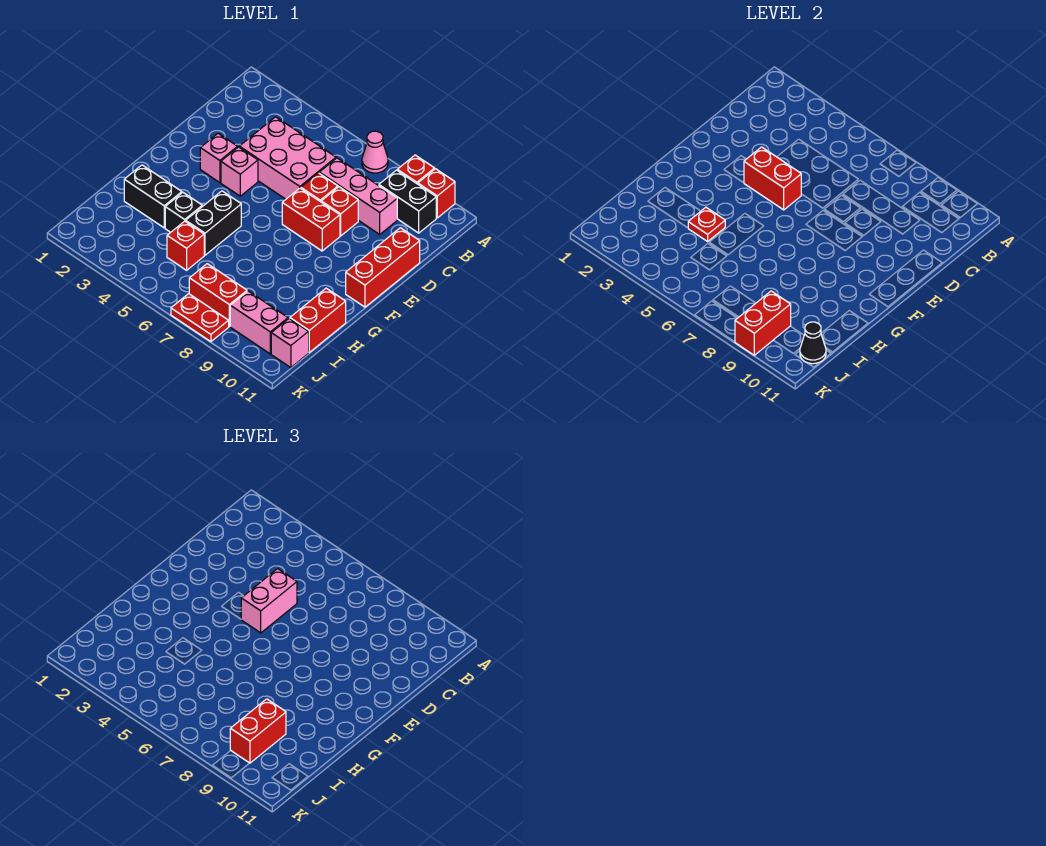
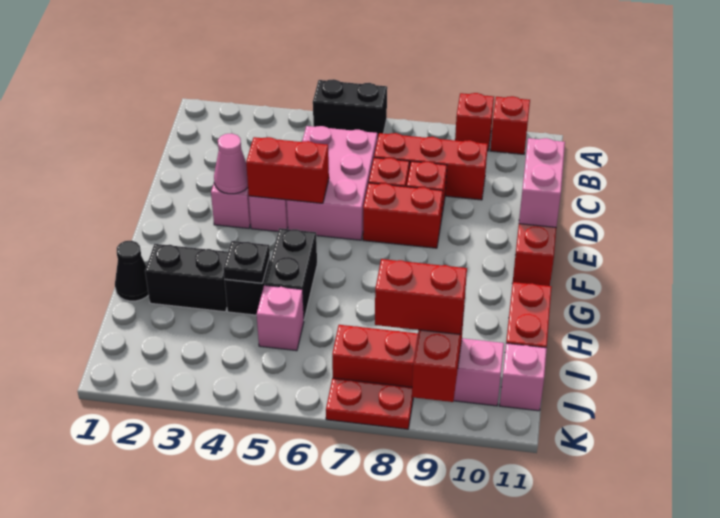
pink 1x1 cone [362,131,388,173] -> pink 1x1 cone moved to [214,134,248,194]
black 1x2 brick [379,170,436,233] -> black 1x2 brick moved to [313,79,387,140]
pink 2x3 brick [239,117,336,199] -> pink 2x3 brick turned to [287,126,377,240]
pink 1x3 brick [319,158,397,234] -> red 1x3 brick [374,133,488,200]
pink 1x2 brick [241,569,297,633] -> pink 1x2 brick moved to [519,138,565,227]
red 1x1 plate [688,207,725,241] -> black 1x1 plate [223,241,270,283]
red 1x1 brick [167,221,204,270] -> pink 1x1 brick [257,285,304,351]
red 1x2 brick [230,699,286,763] -> red 1x2 brick turned to [375,259,467,334]
black 1x1 cone [800,322,826,364] -> black 1x1 cone moved to [115,241,149,301]

